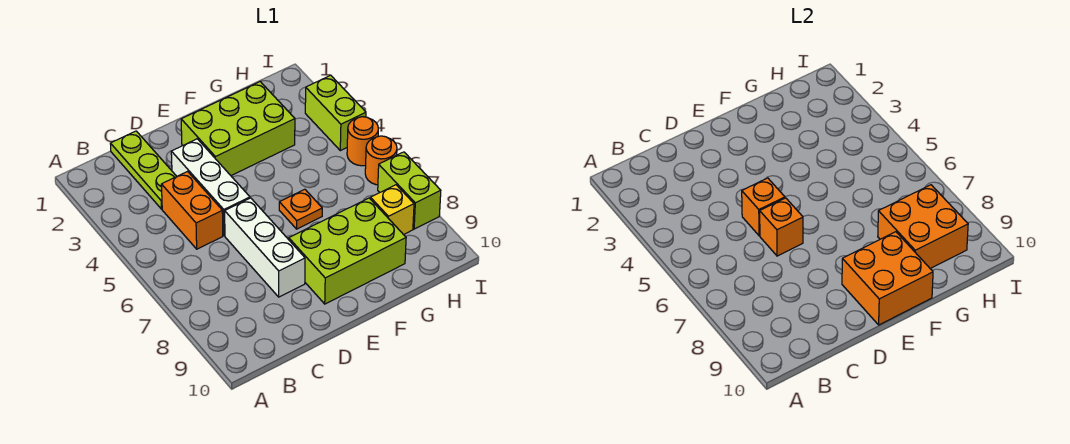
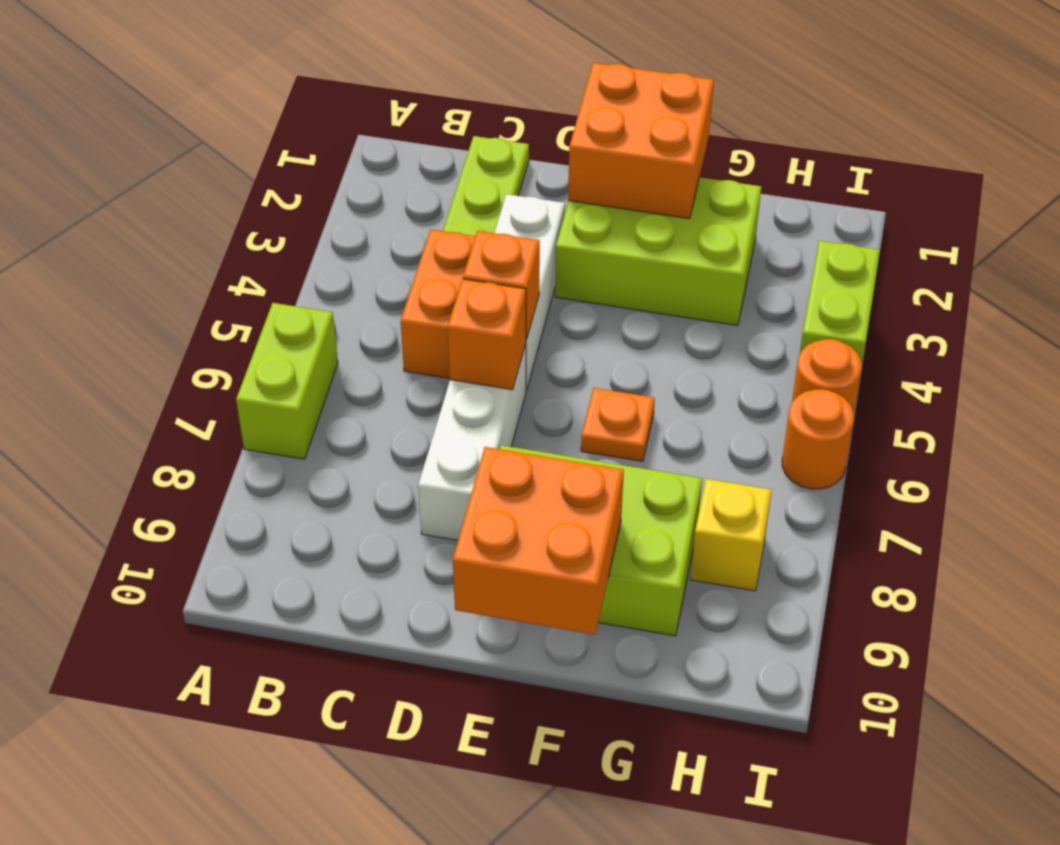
orange 2x2 brick [878,185,968,269] -> orange 2x2 brick moved to [568,63,714,219]
lime 1x2 brick [378,152,441,229] -> lime 1x2 brick moved to [236,303,338,459]

